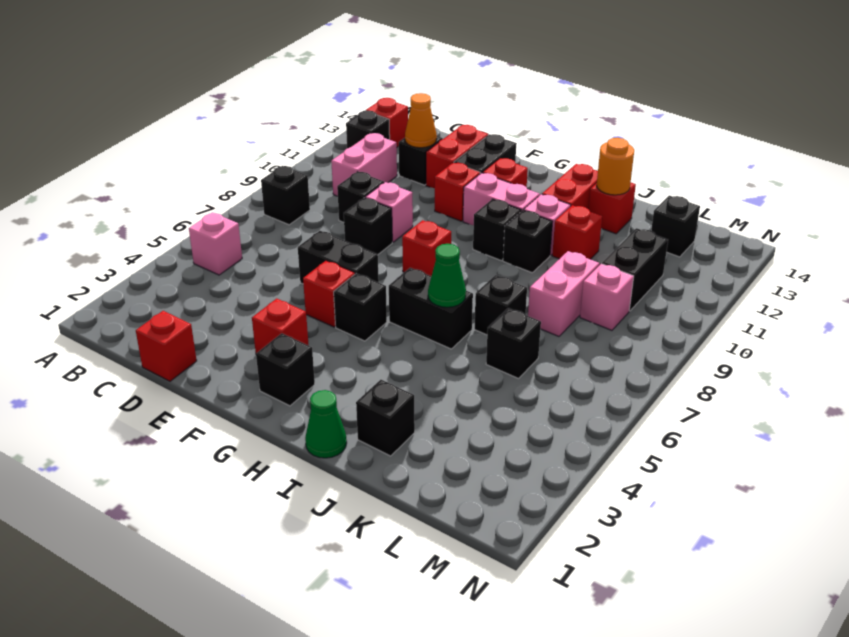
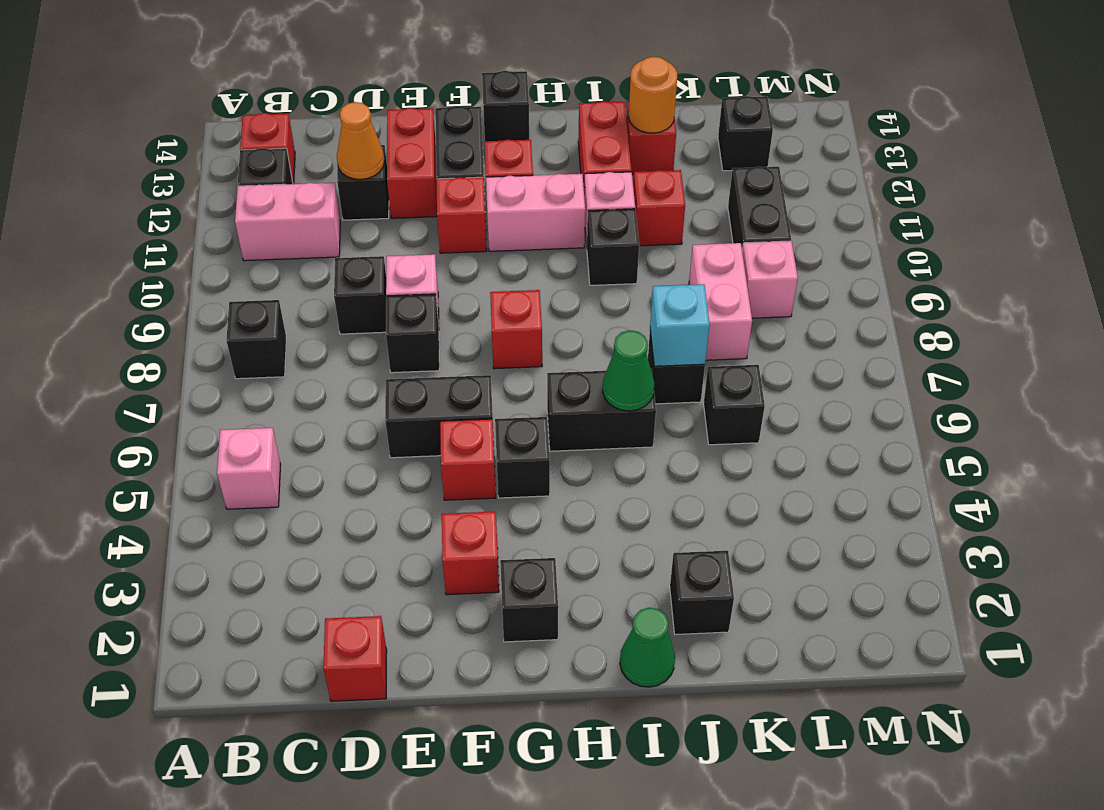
pink 1x2 brick [331,133,397,197] -> pink 1x2 brick turned to [235,183,340,261]
black 1x1 brick [473,199,521,261] -> black 1x1 brick moved to [482,71,529,141]
none -> cyan 1x1 brick [650,284,710,366]

